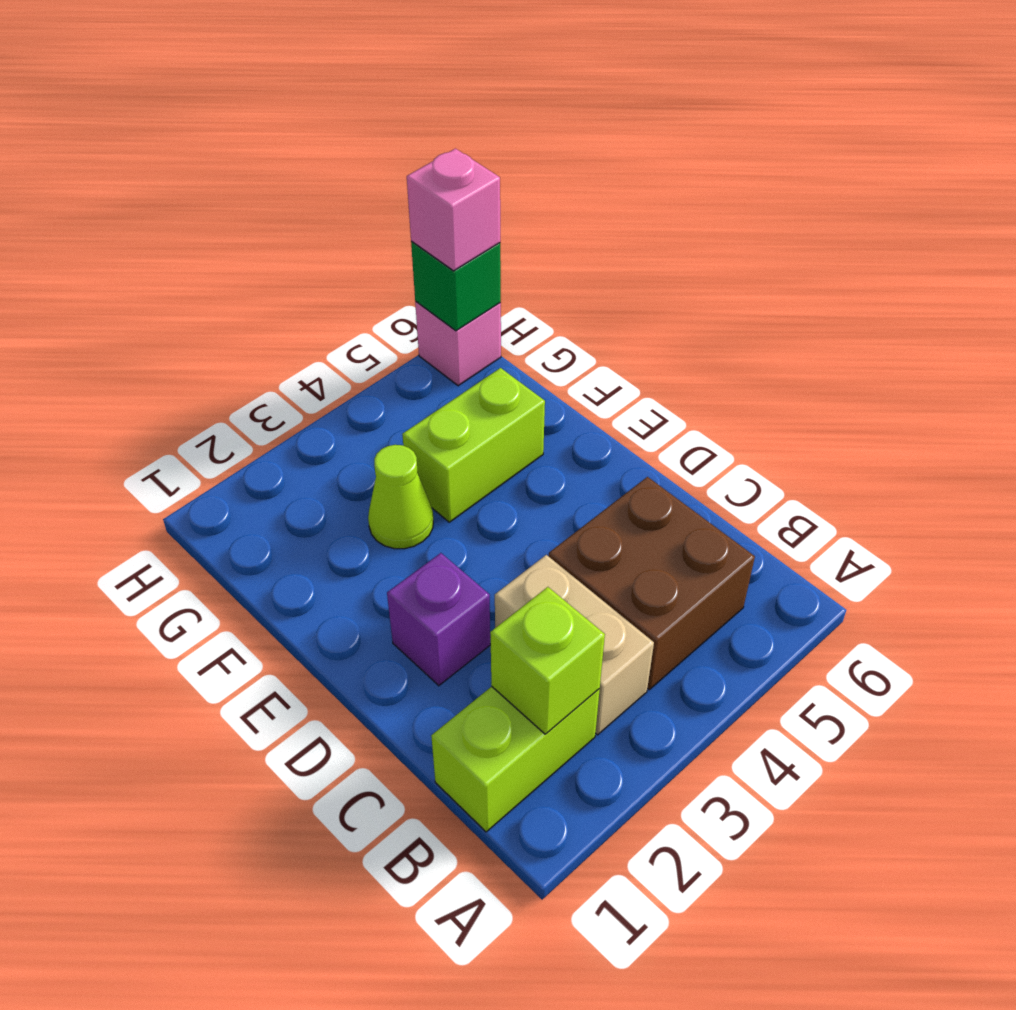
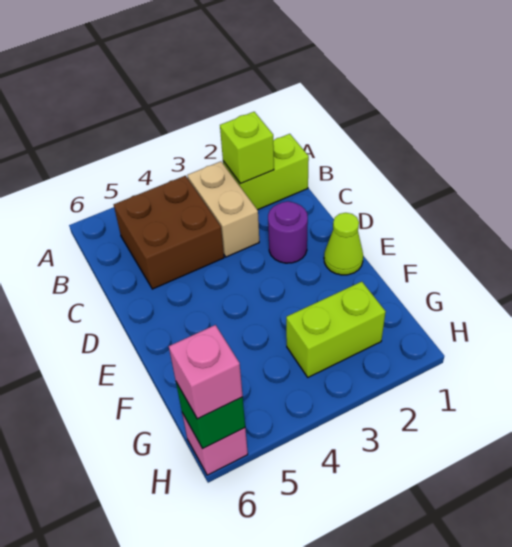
purple 1x1 brick [387,553,490,686] -> purple 1x1 round brick [268,201,308,263]
lime 1x1 cone [368,445,433,549] -> lime 1x1 cone moved to [324,213,363,275]
lime 1x2 brick [402,368,545,522] -> lime 1x2 brick moved to [286,282,386,377]

